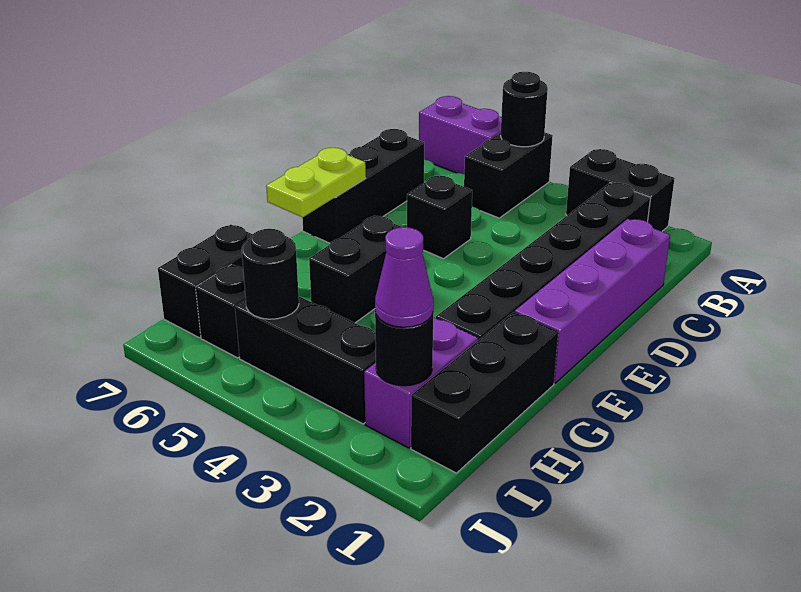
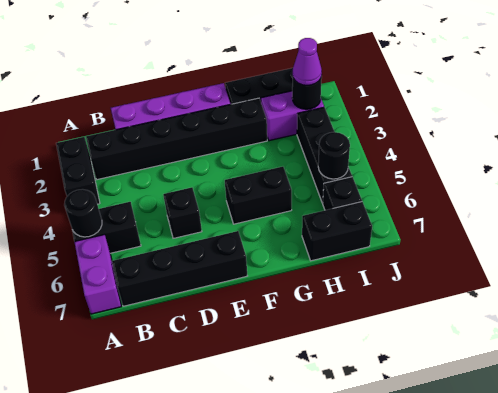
black 1x3 brick [302,129,424,243] -> black 1x4 brick [112,231,247,306]
lime 1x2 plate [266,148,366,217] -> none

